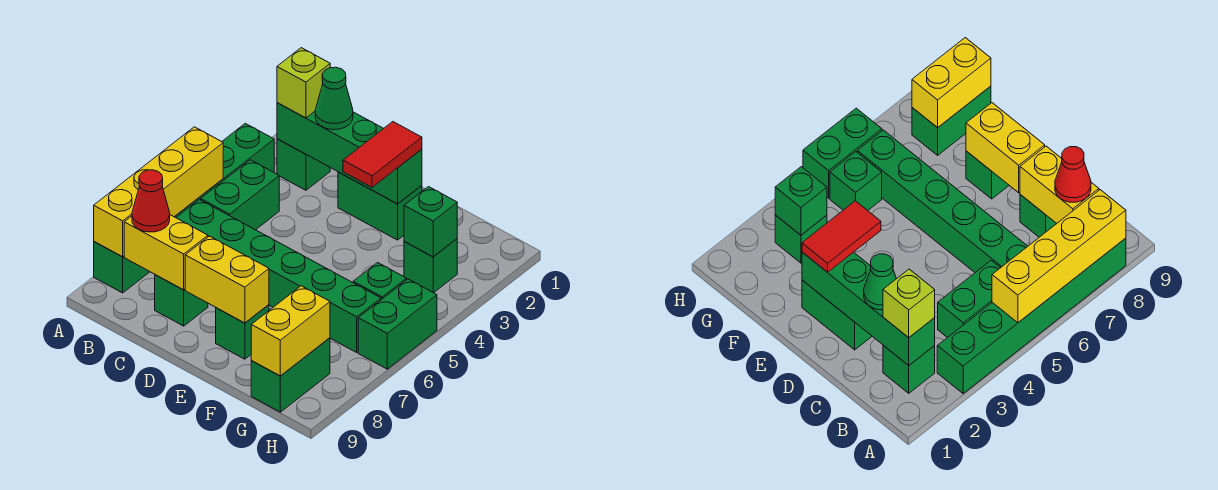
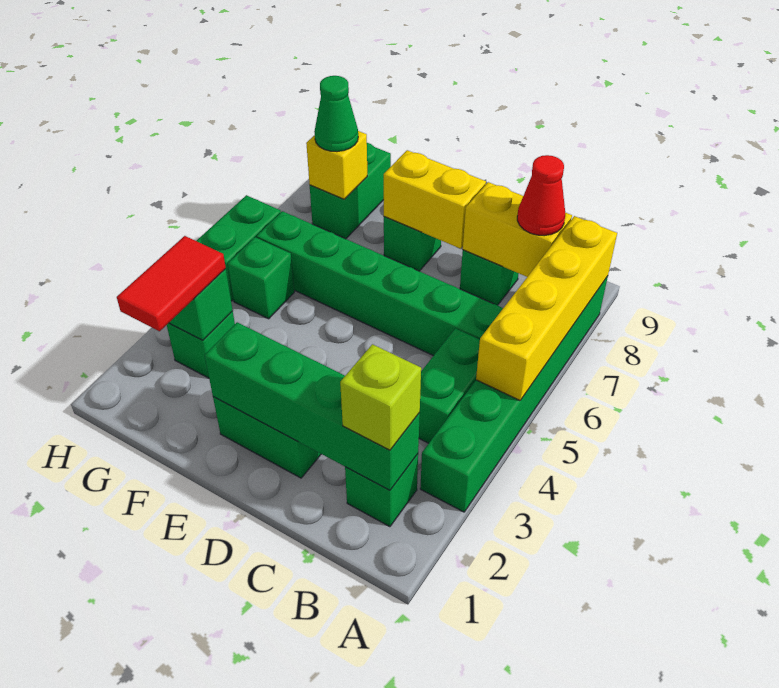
green 1x1 cone [315,67,353,130] -> green 1x1 cone moved to [314,76,358,152]
red 1x2 tile [343,122,422,187] -> red 1x2 tile moved to [117,236,226,331]
yellow 1x2 brick [251,286,330,376] -> yellow 1x1 brick [306,131,367,199]

